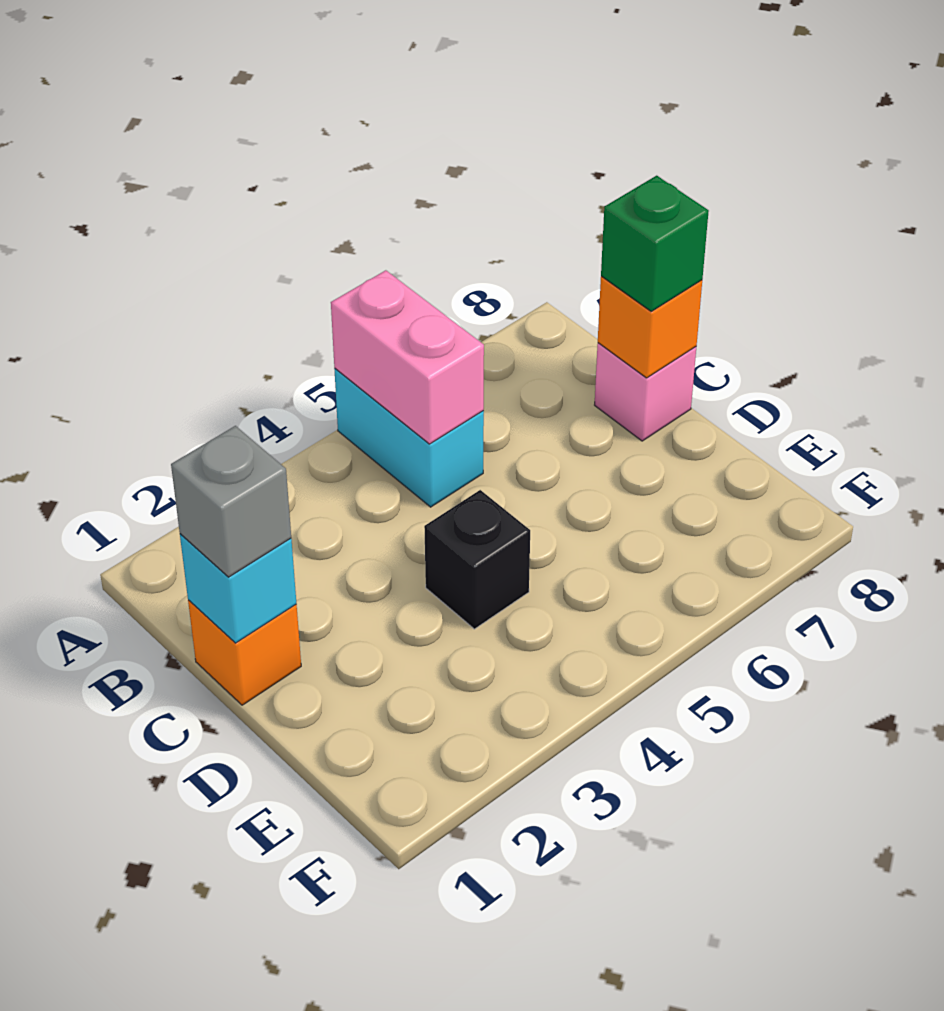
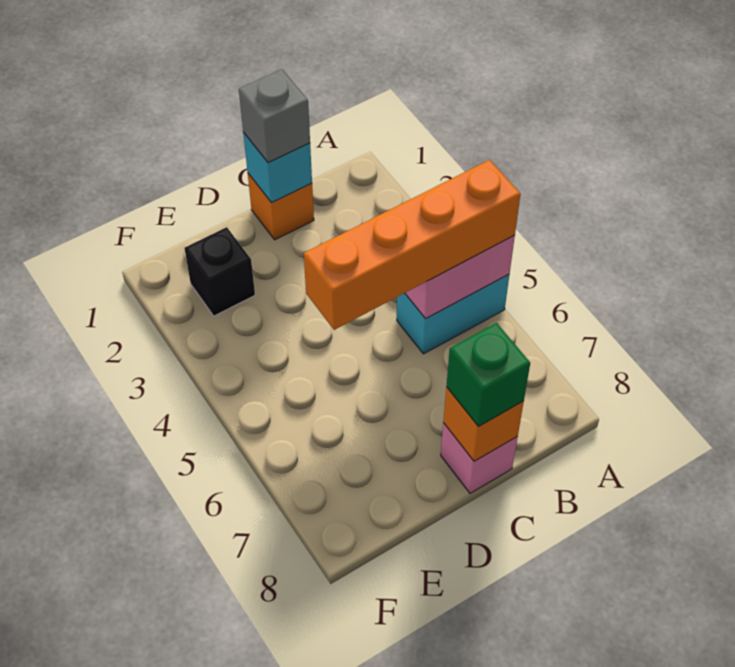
none -> orange 1x4 brick [304,160,521,330]
black 1x1 brick [424,490,530,629] -> black 1x1 brick moved to [184,227,255,316]

